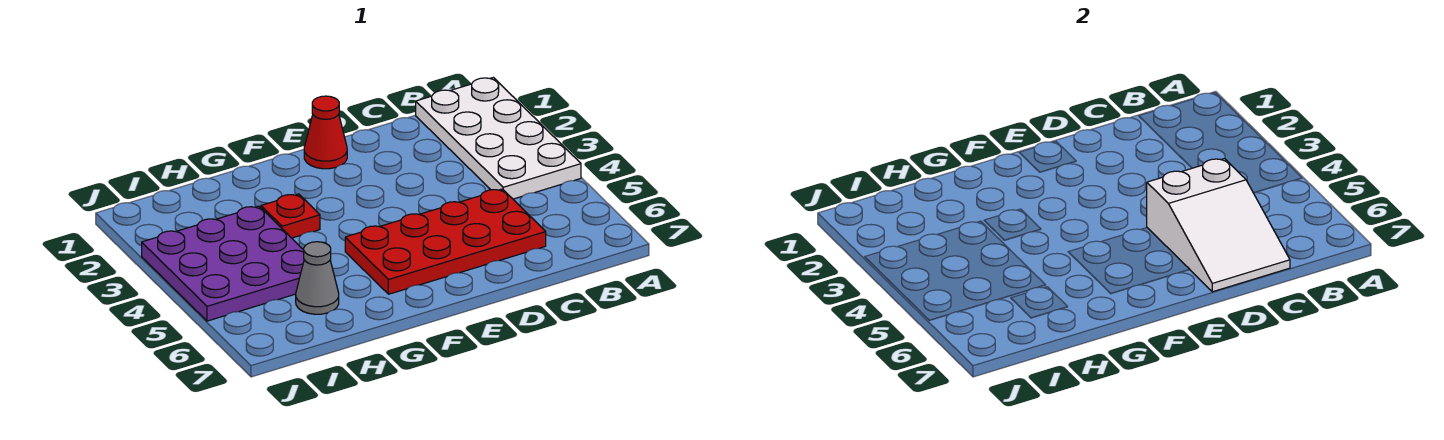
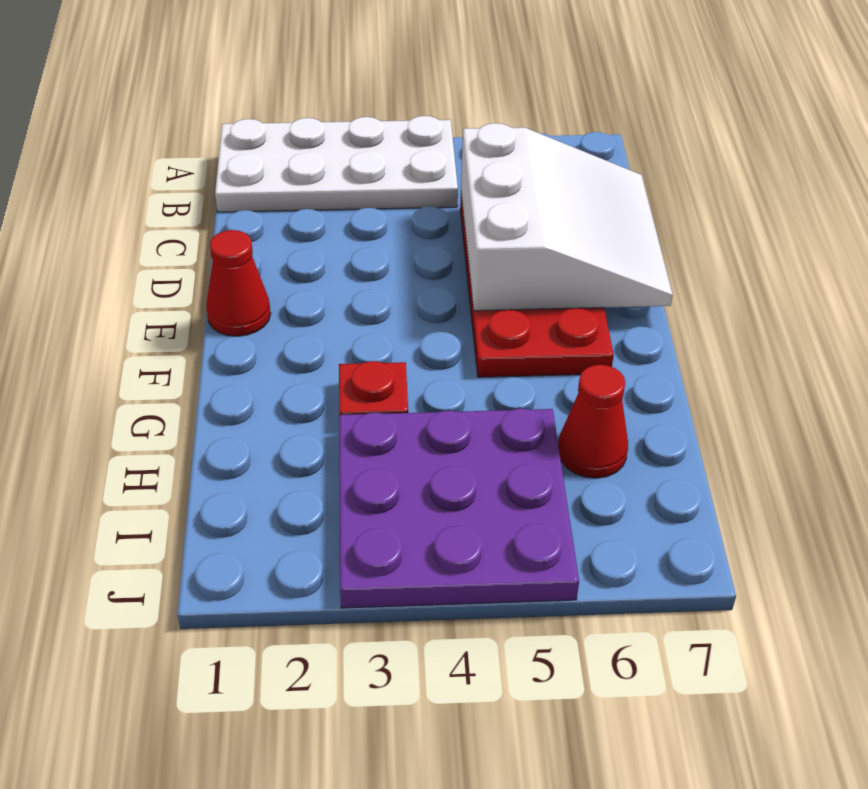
white 2x3 slope [1147,158,1290,292] -> white 3x3 slope [461,123,673,311]
grey 1x1 cone [296,242,339,314] -> red 1x1 cone [558,365,628,478]

